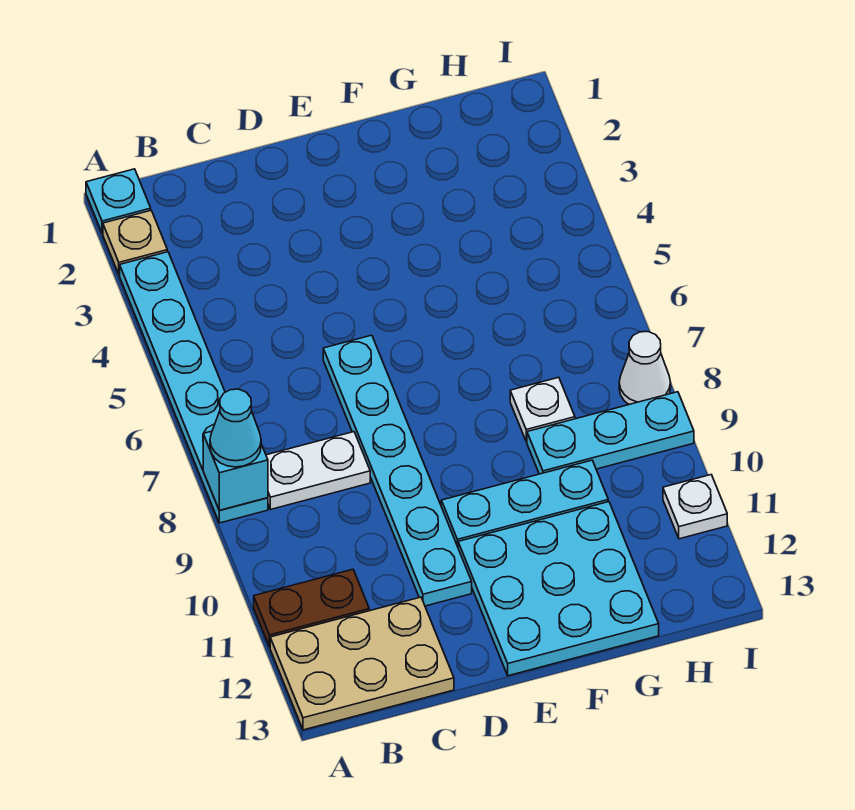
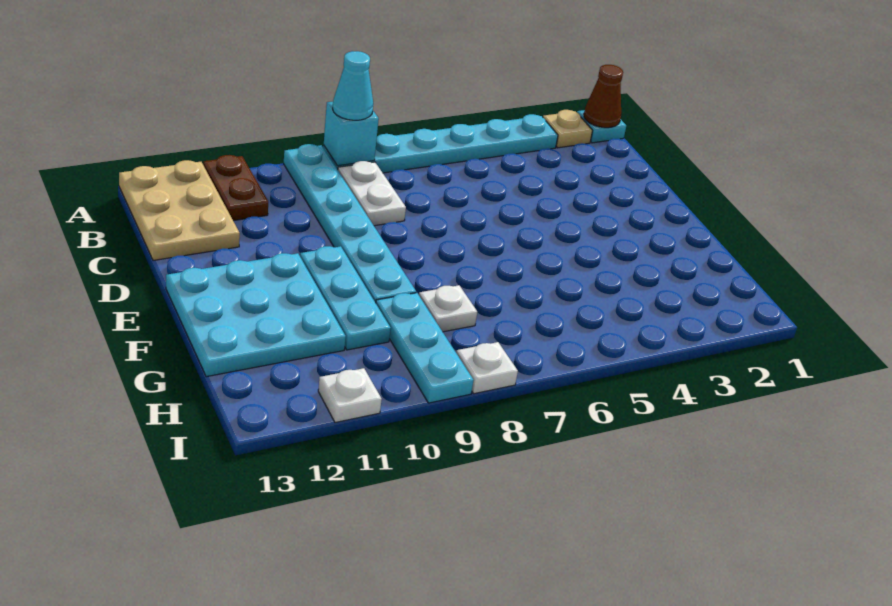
none -> brown 1x1 cone [584,65,623,128]
cyan 1x6 plate [323,335,472,606] -> cyan 1x6 plate turned to [284,144,416,303]
white 1x1 cone [619,332,671,404] -> white 1x1 plate [456,342,518,394]

